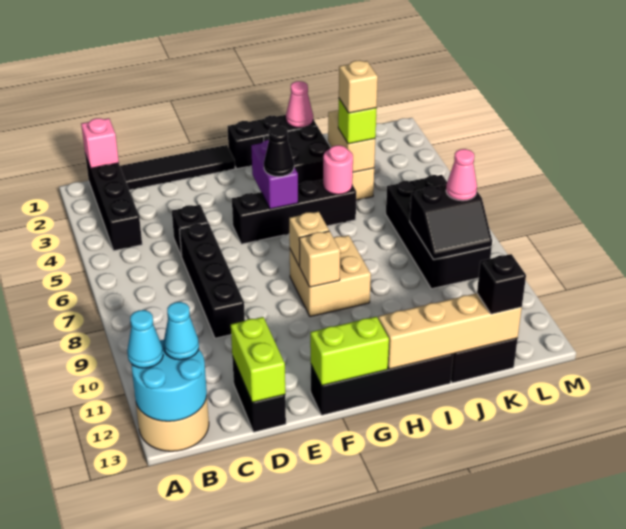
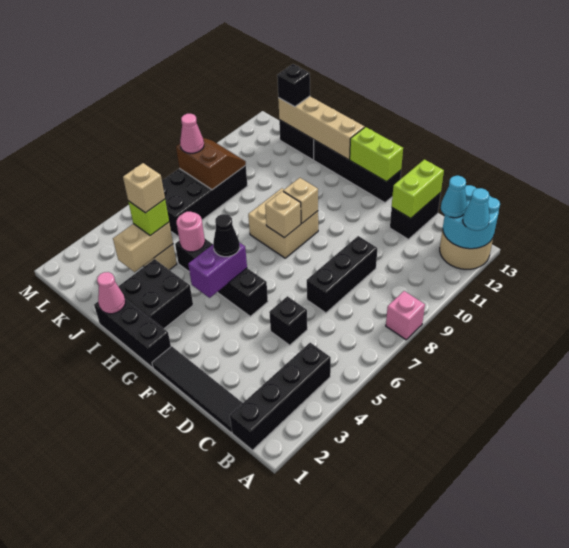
pink 1x1 brick [81,118,119,168] -> pink 1x1 brick moved to [386,291,425,340]
black 1x4 brick [179,223,245,338] -> black 1x3 brick [307,236,377,313]
black 2x2 slope [410,185,492,260] -> brown 2x2 slope [176,138,246,190]

